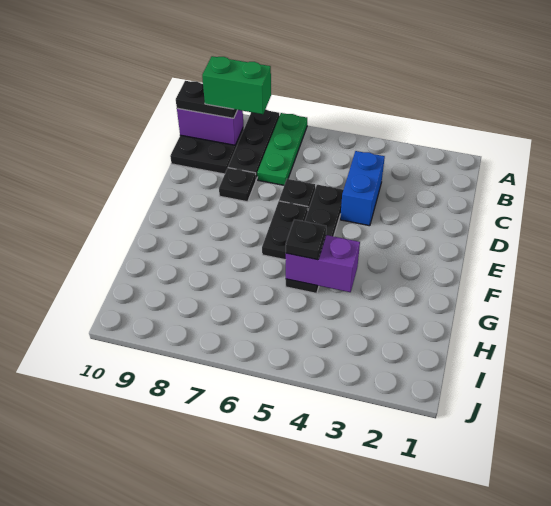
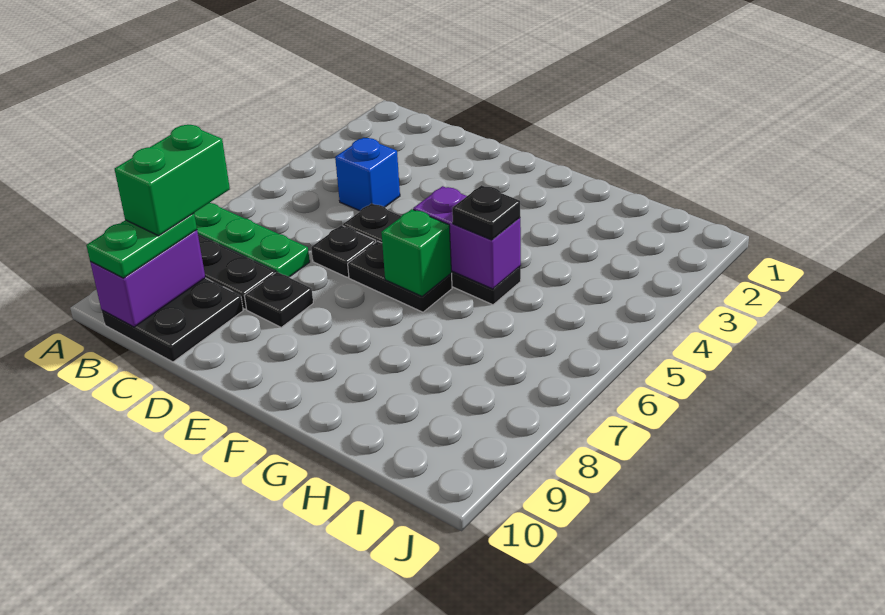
black 1x2 plate [176,81,237,118] -> green 1x2 plate [86,213,197,278]
blue 1x2 brick [340,151,385,226] -> blue 1x1 brick [335,138,400,211]
none -> green 1x1 brick [381,209,451,296]
purple 1x2 brick [286,235,360,292] -> purple 1x2 brick turned to [413,186,521,289]

